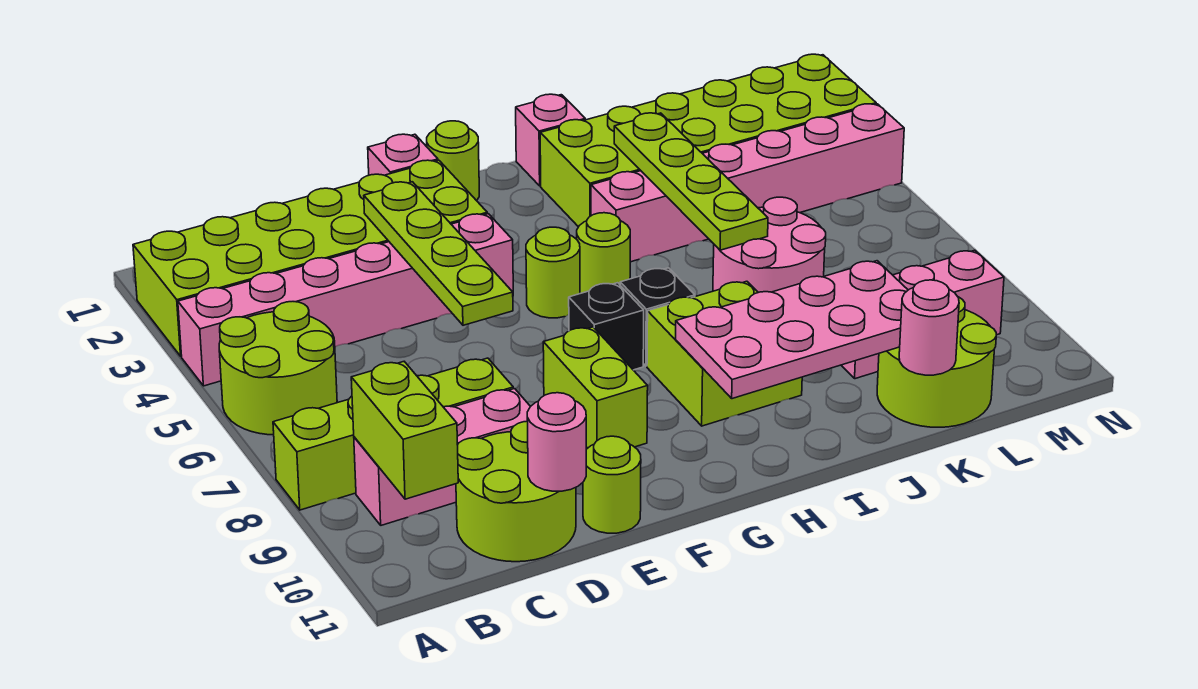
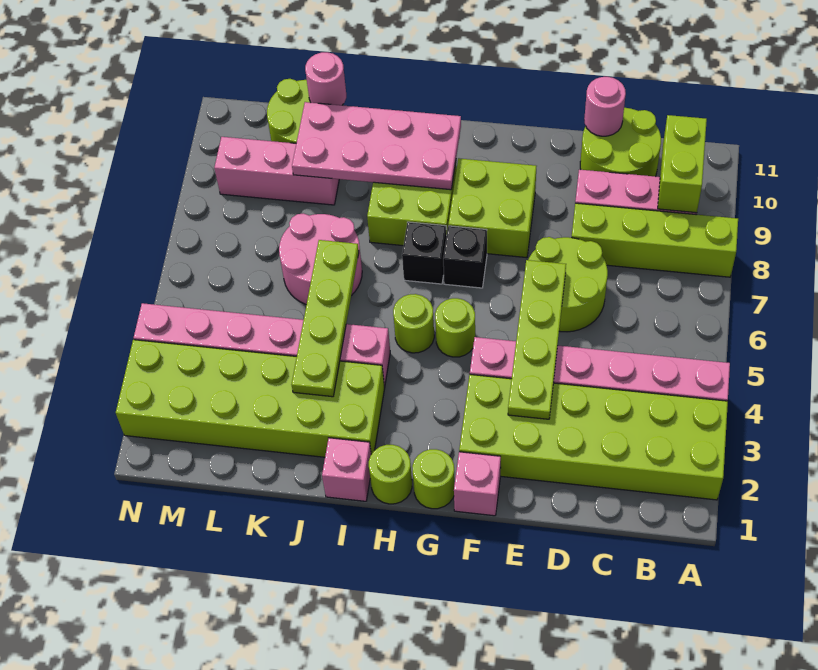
lime 2x2 round brick [219,302,337,435] -> lime 2x2 round brick moved to [528,237,608,332]
lime 1x1 round brick [583,436,641,533] -> lime 1x1 round brick moved to [369,445,412,504]
lime 1x2 brick [543,327,648,448] -> lime 2x2 brick [448,158,536,258]

